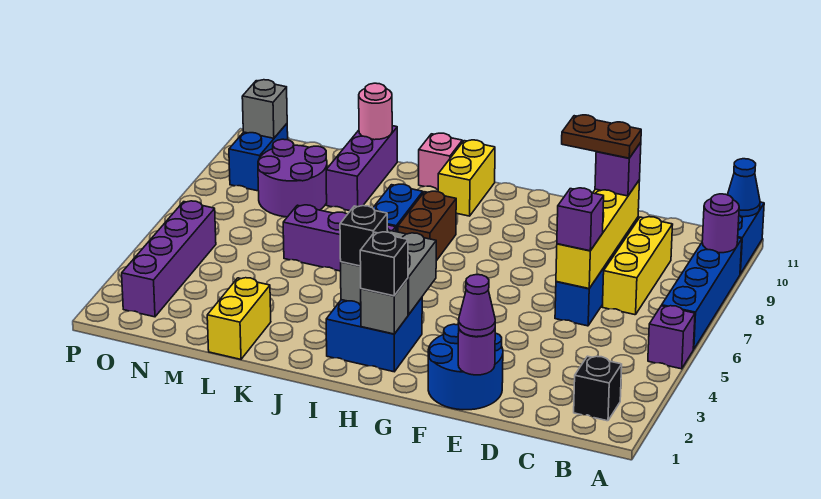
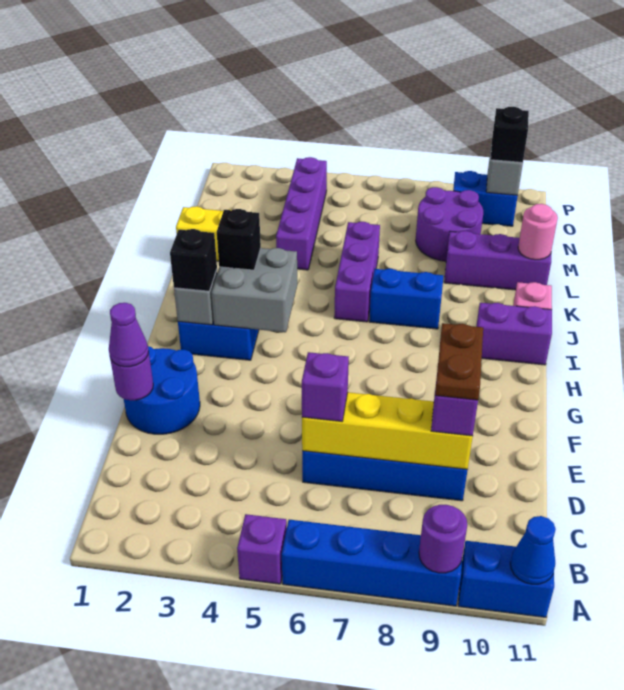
black 1x1 brick [574,356,622,421] -> black 1x1 brick moved to [491,107,529,163]
yellow 1x3 brick [602,216,673,315] -> none
brown 1x2 brick [398,191,456,261] -> none
yellow 1x2 brick [438,140,495,216] -> purple 1x2 brick [476,303,552,365]
purple 1x4 brick [122,201,216,317] -> purple 1x4 brick turned to [276,157,327,270]

